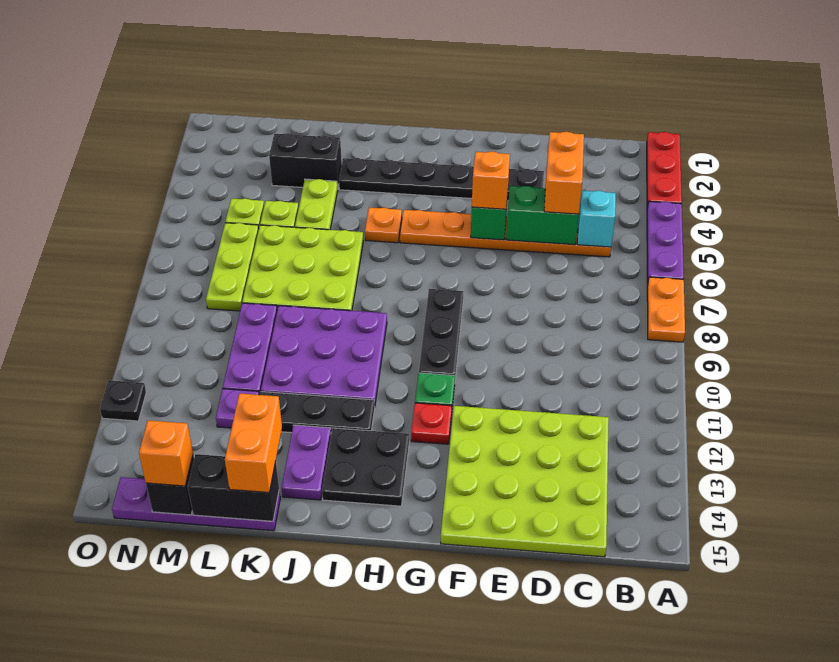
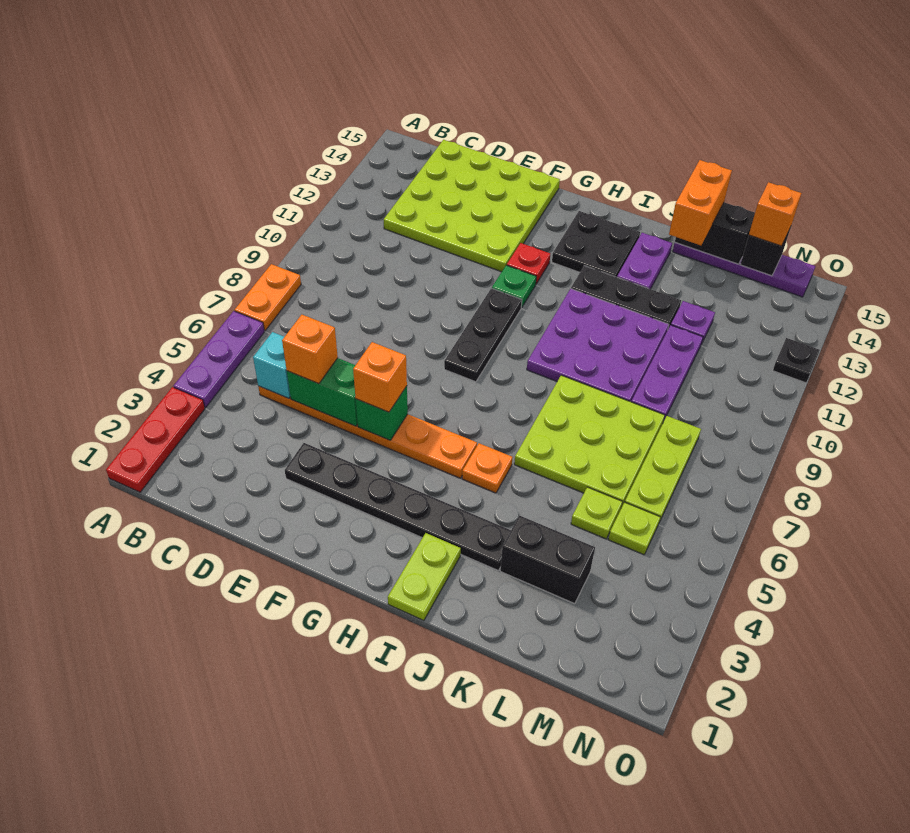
orange 1x2 brick [544,132,584,214] -> orange 1x1 brick [282,315,338,384]
lime 1x2 plate [295,179,338,230] -> lime 1x2 plate moved to [388,533,461,620]

